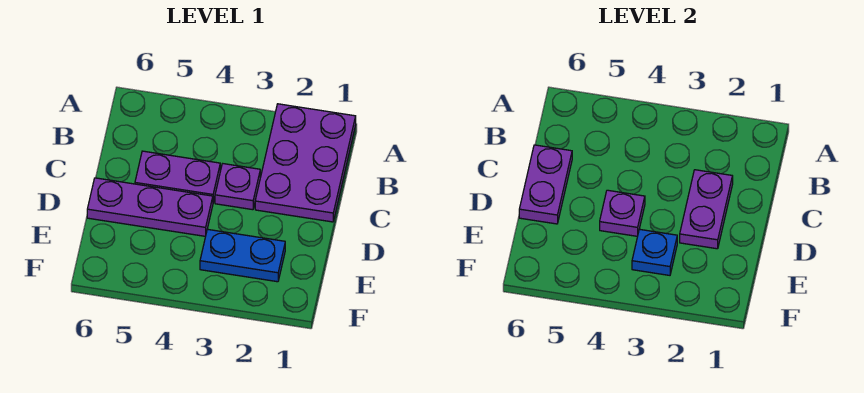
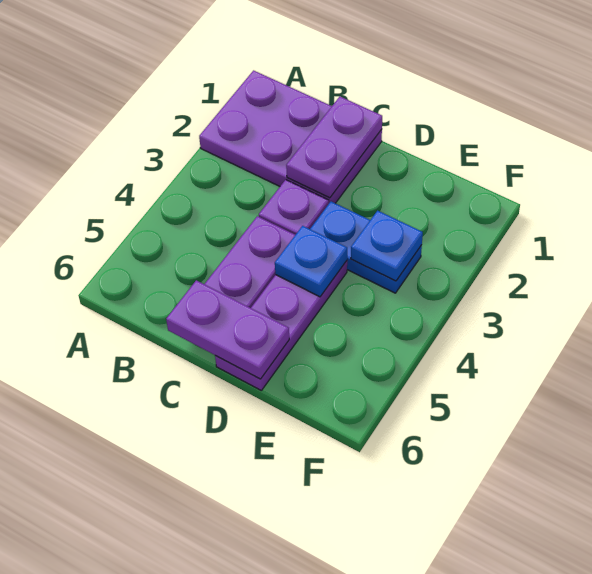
purple 1x2 plate [680,170,733,249] -> purple 1x2 plate turned to [286,97,382,198]
purple 1x1 plate [600,190,645,236] -> blue 1x1 plate [275,226,347,297]
blue 1x2 plate [200,229,285,282] -> blue 1x2 plate turned to [310,201,422,293]

